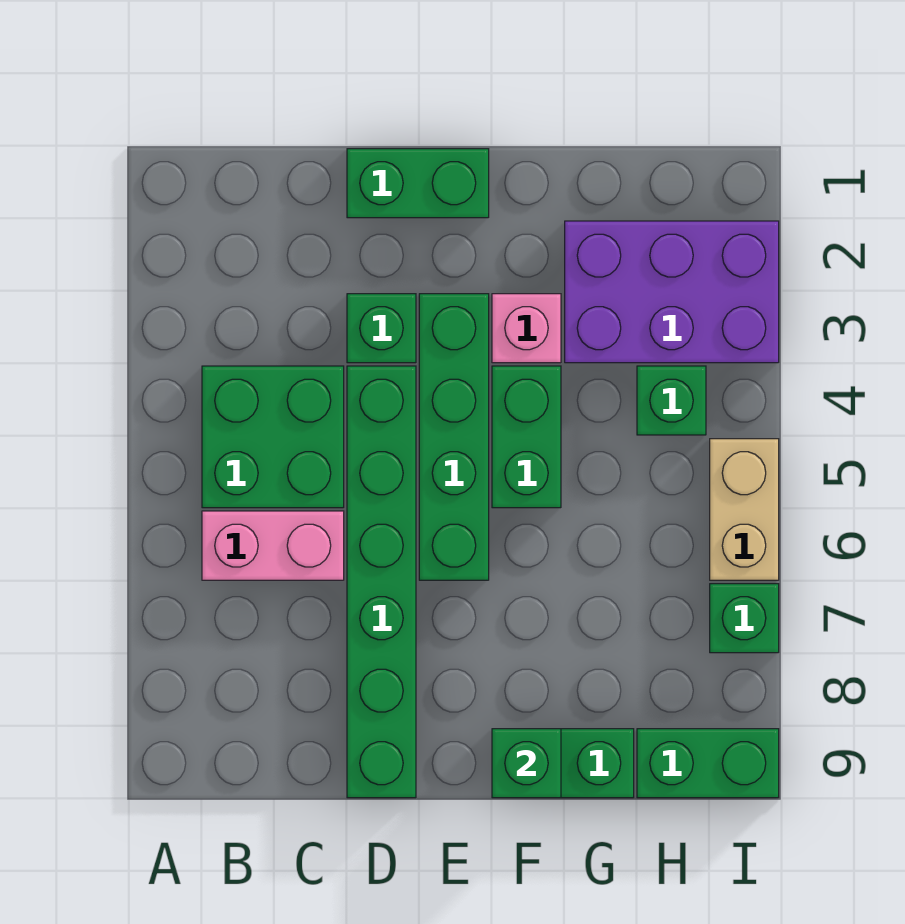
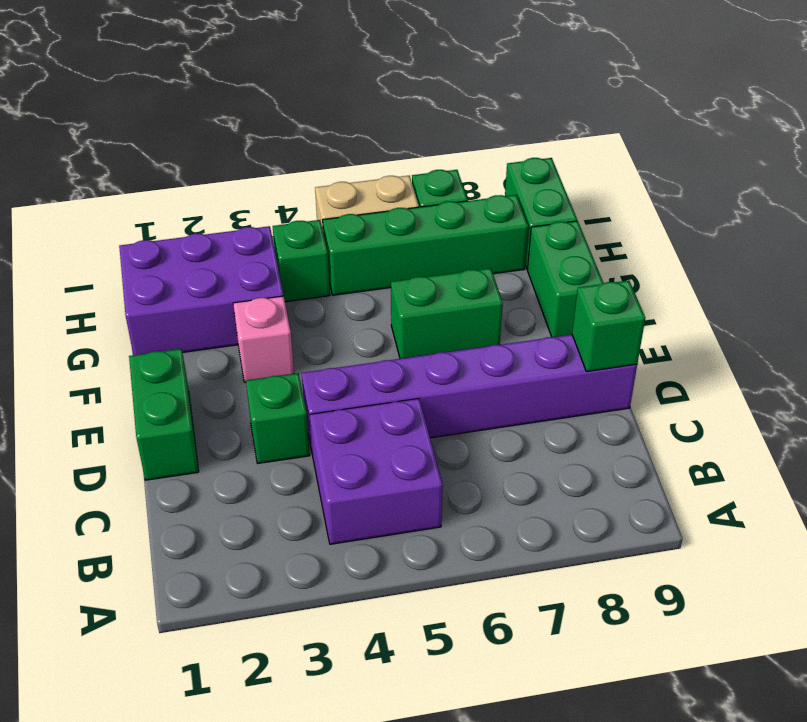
green 2x2 brick [202,366,344,508] -> purple 2x2 brick [310,399,443,544]
pink 1x2 brick [202,511,344,580] -> none
green 1x6 brick [347,366,416,798] -> purple 1x6 brick [302,335,637,455]
green 1x4 brick [419,294,489,580] -> green 1x4 brick moved to [323,195,528,295]
green 1x2 brick [492,366,561,508] -> green 1x2 brick moved to [391,268,503,359]
green 1x1 brick [492,729,561,798] -> green 1x1 brick moved to [572,280,645,372]
purple 2x3 brick [565,221,779,363] -> purple 2x3 brick turned to [119,226,284,355]

